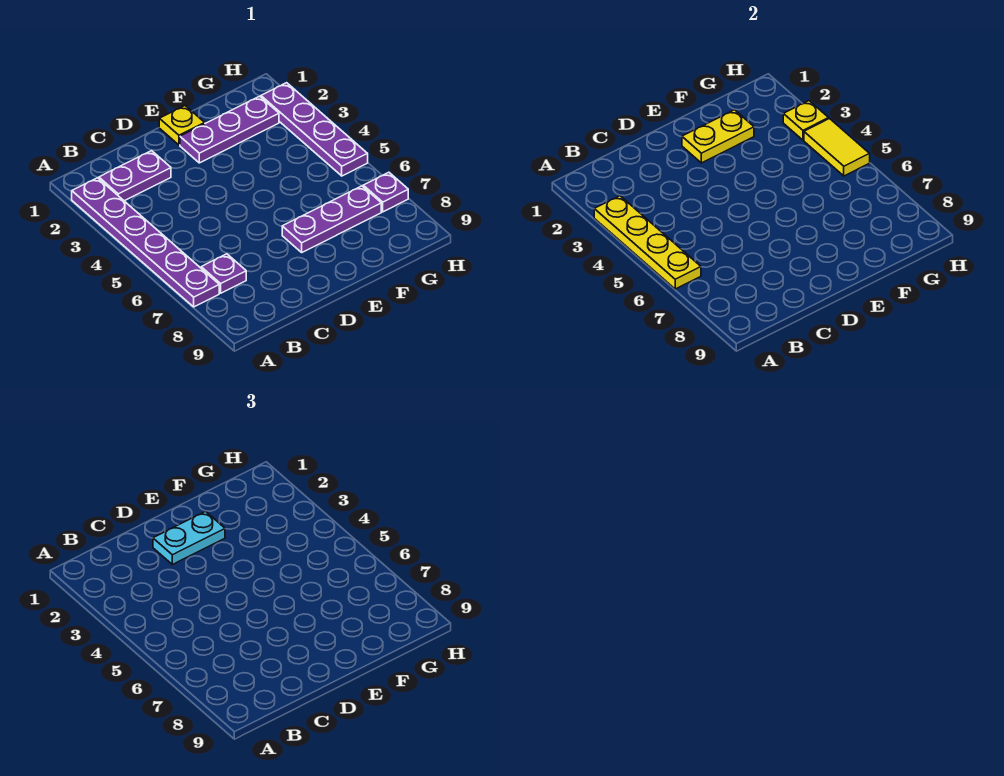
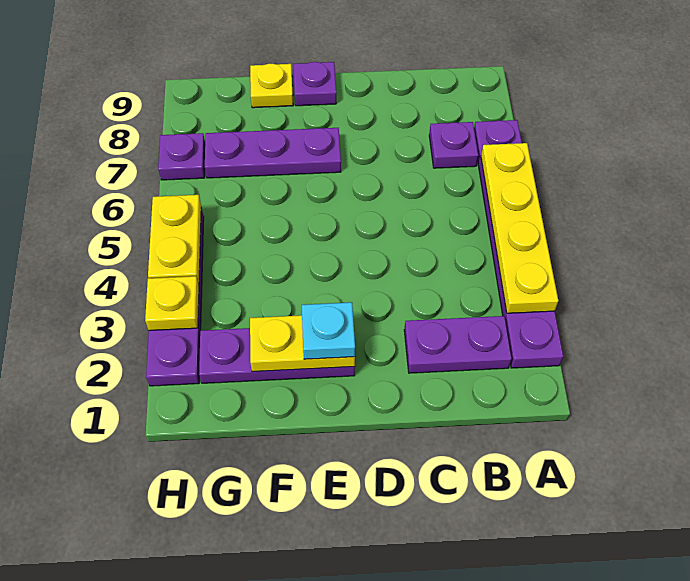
cyan 1x2 plate [153,512,225,565] -> cyan 1x1 plate [302,302,355,359]
yellow 1x1 plate [159,106,205,145] -> yellow 1x1 plate moved to [250,64,293,108]
none -> purple 1x1 plate [293,62,336,106]
yellow 1x2 tile [804,119,870,176] -> yellow 1x2 plate [148,195,201,285]

